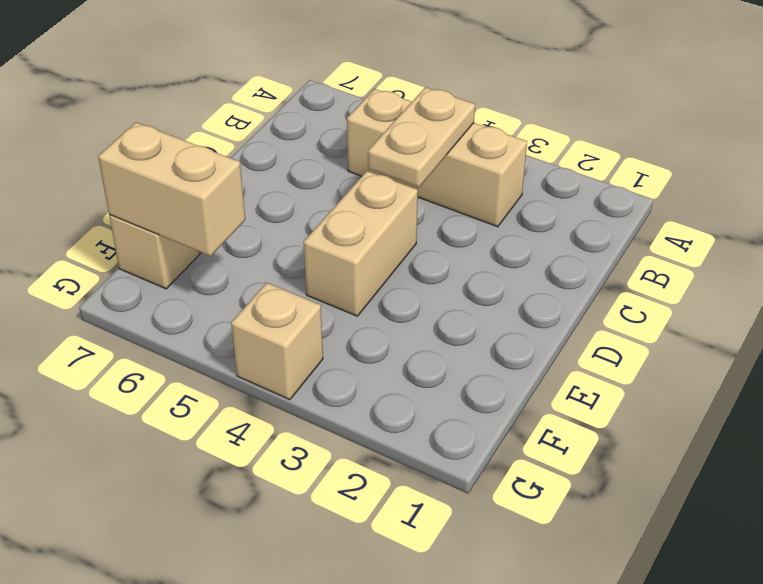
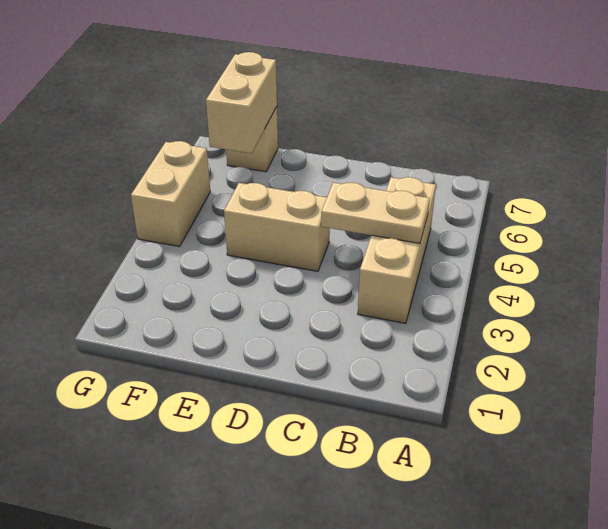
tan 1x1 brick [231,283,323,400] -> tan 1x2 brick [131,141,210,247]

